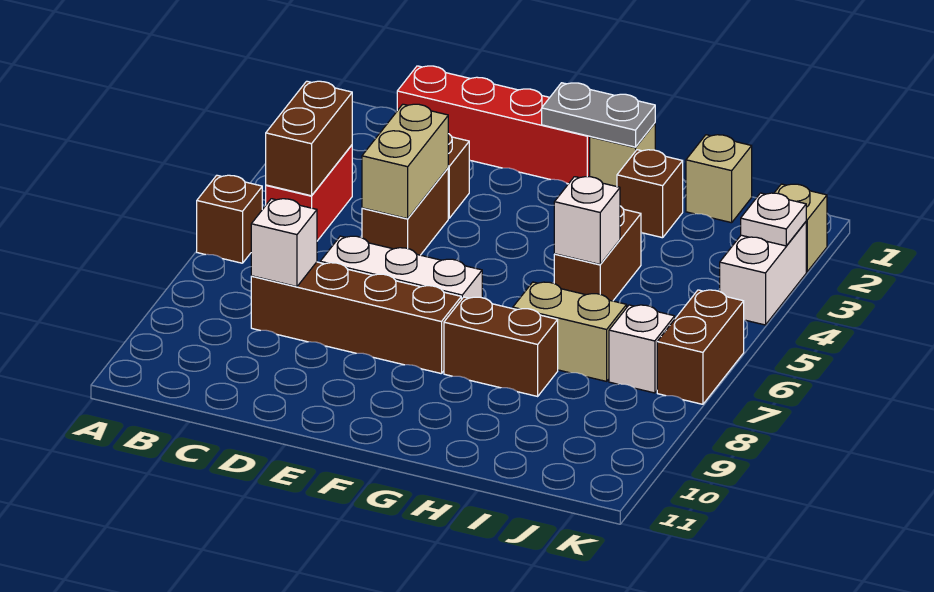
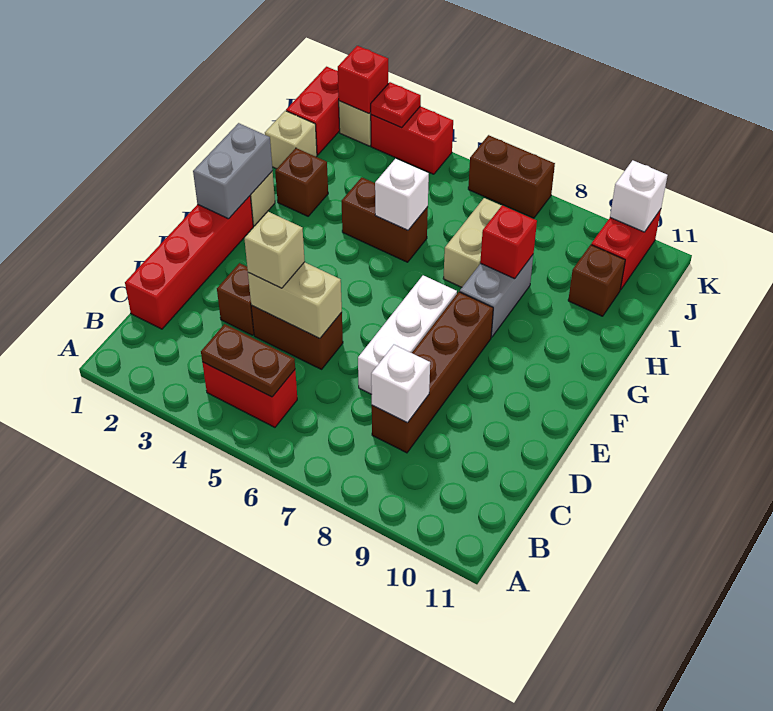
brown 1x1 brick [197,175,262,263] -> brown 1x1 brick moved to [568,245,625,316]
brown 1x2 brick [266,81,352,196] -> brown 1x2 plate [201,324,295,397]
none -> tan 1x1 brick [244,212,305,288]
grey 1x2 plate [542,83,655,147] -> grey 1x2 brick [193,123,273,219]
brown 1x2 brick [444,297,558,396] -> grey 1x2 brick [460,255,533,337]
none -> red 1x1 brick [480,205,537,279]
none -> red 1x2 brick [286,67,340,155]
white 1x1 brick [609,305,675,393] -> white 1x1 brick moved to [610,160,668,232]
none -> red 1x2 brick [591,209,661,290]
none -> red 1x1 brick [338,46,388,113]
white 1x2 brick [720,222,806,325] -> red 1x2 brick [371,106,453,174]
white 1x1 plate [741,193,806,246] -> red 1x1 plate [370,82,421,128]

